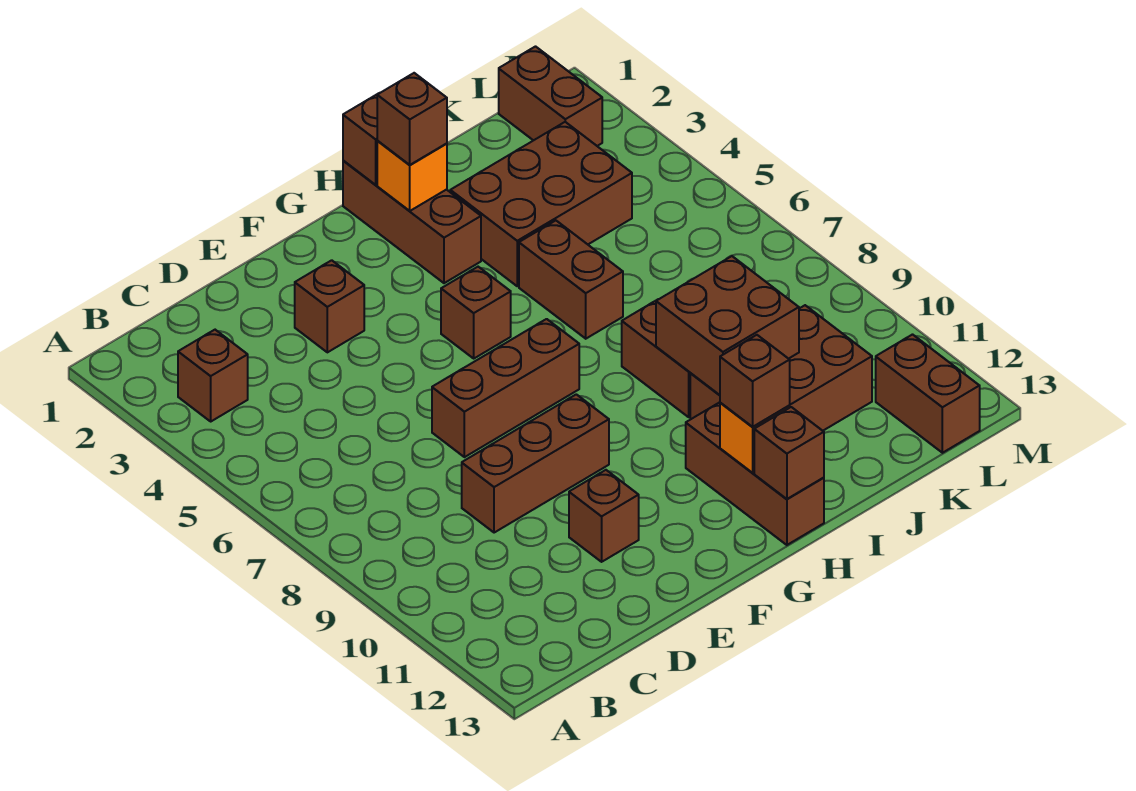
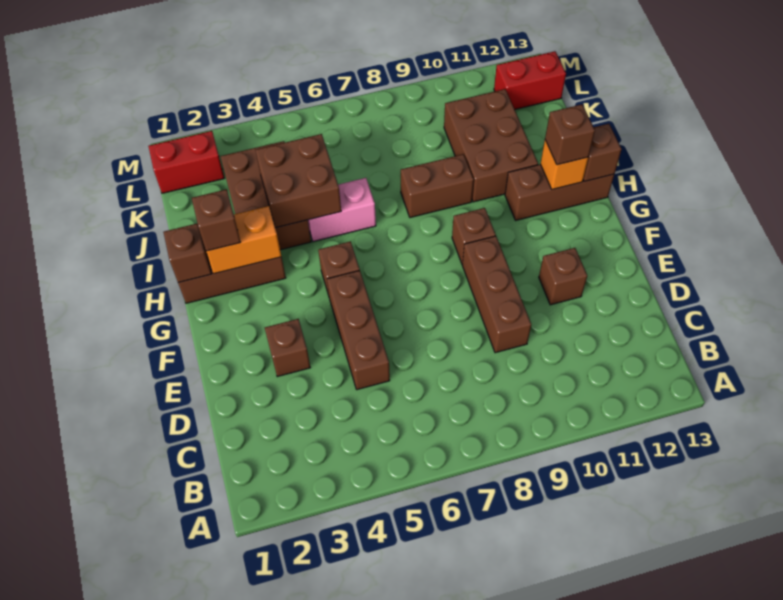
brown 1x1 brick [178,330,248,421] -> brown 1x1 brick moved to [452,208,496,264]
brown 1x3 brick [432,319,579,457] -> brown 1x3 brick moved to [327,271,390,390]
orange 1x1 brick [377,141,447,211] -> orange 1x2 brick [206,206,281,274]
brown 1x2 brick [519,221,623,339] -> pink 1x2 brick [308,178,376,242]
brown 2x2 brick [656,256,799,395] -> brown 2x2 brick moved to [255,134,341,228]
brown 1x2 brick [499,47,602,146] -> red 1x2 brick [148,131,224,193]
brown 1x2 brick [876,335,980,453] -> red 1x2 brick [494,51,566,109]

